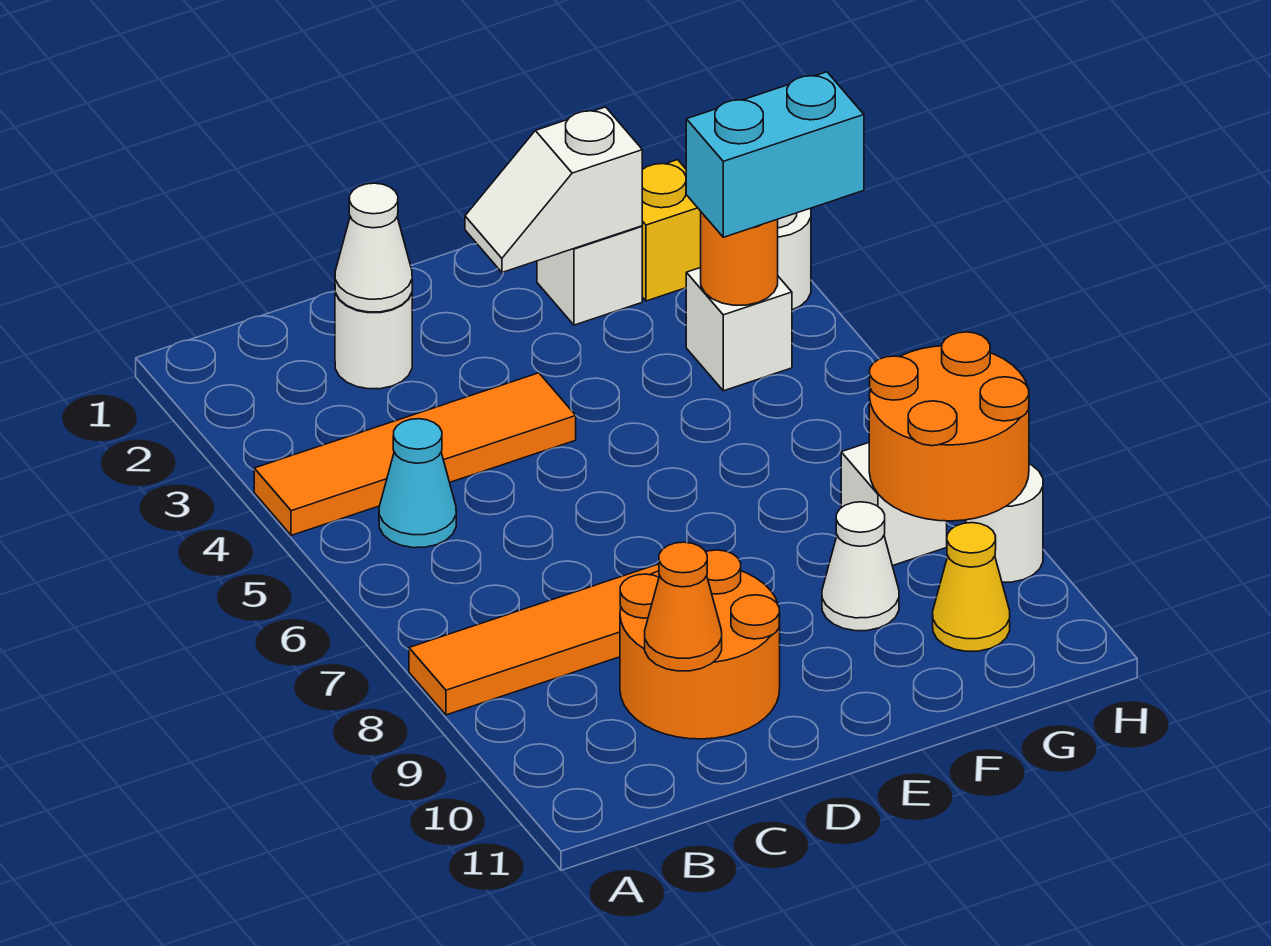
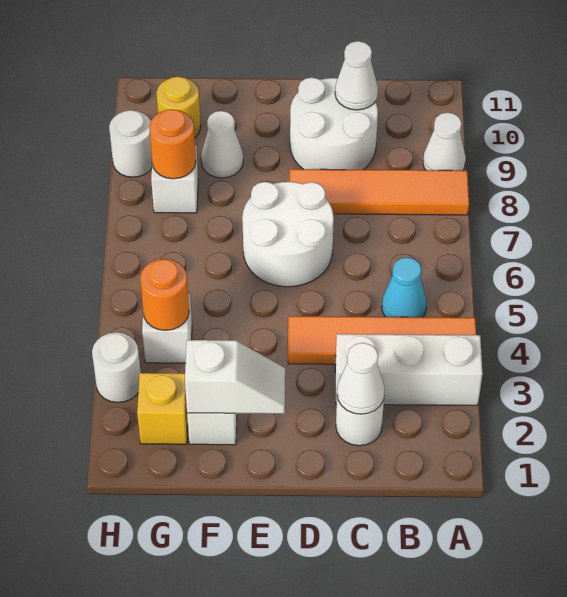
none -> white 1x3 brick [335,334,483,406]
none -> white 1x1 cone [423,112,466,171]
orange 2x2 round brick [620,550,780,739] -> white 2x2 round brick [290,77,378,170]
orange 1x1 cone [645,542,722,671] -> white 1x1 cone [335,41,378,110]
none -> white 2x2 round brick [242,182,334,287]
cyan 1x2 brick [686,72,864,237] -> none
orange 2x2 round brick [869,332,1029,521] -> orange 1x1 round brick [149,109,196,179]
yellow 1x1 cone [933,523,1010,651] -> yellow 1x1 round brick [156,77,201,137]

